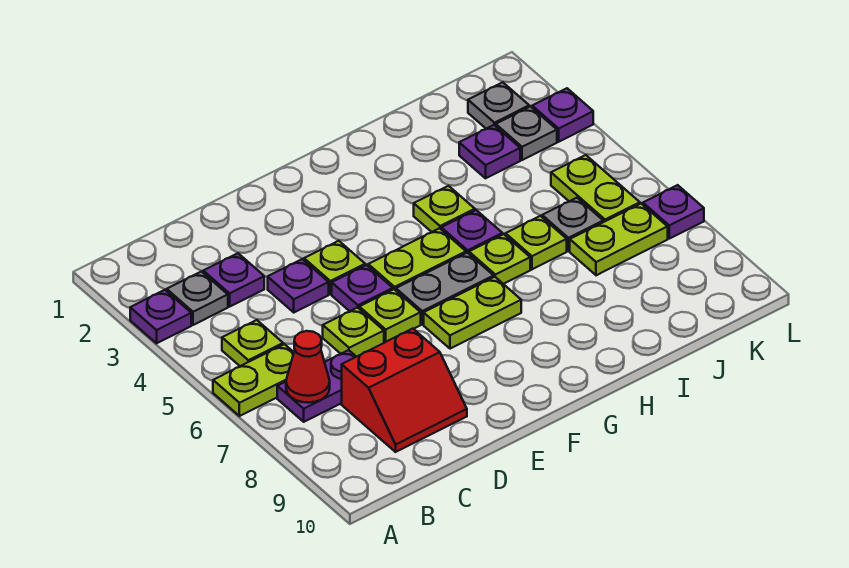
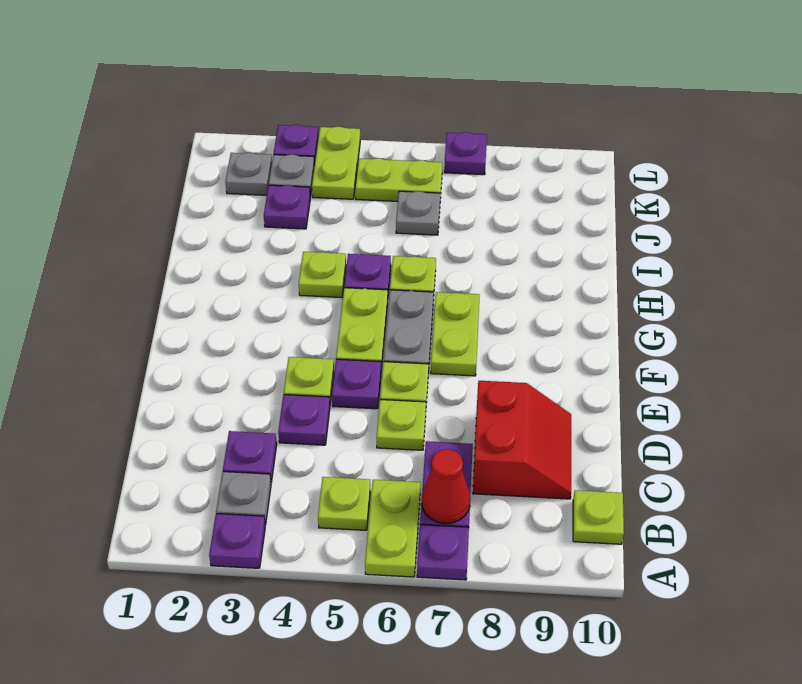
none -> purple 1x1 plate [417,525,469,580]
lime 1x1 plate [506,216,567,269] -> lime 1x1 plate moved to [573,490,624,544]
lime 1x2 plate [570,204,668,275] -> lime 1x2 plate moved to [312,126,360,199]

